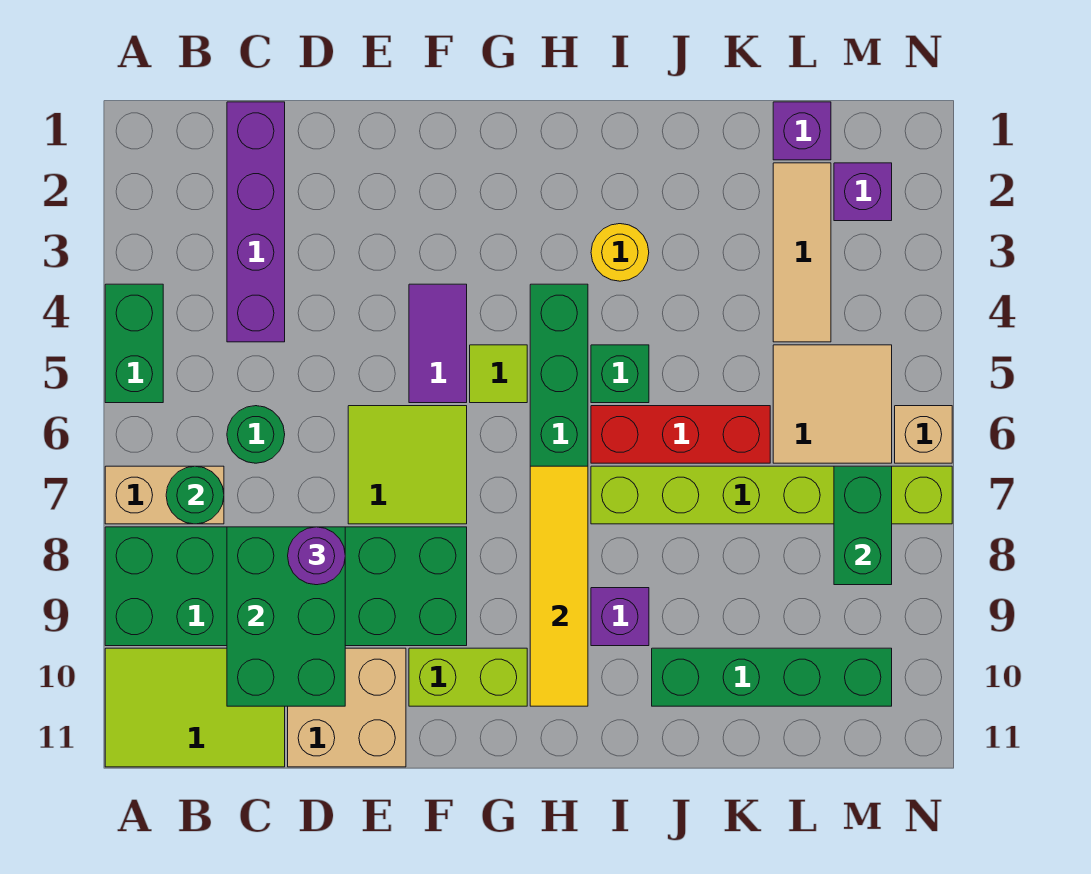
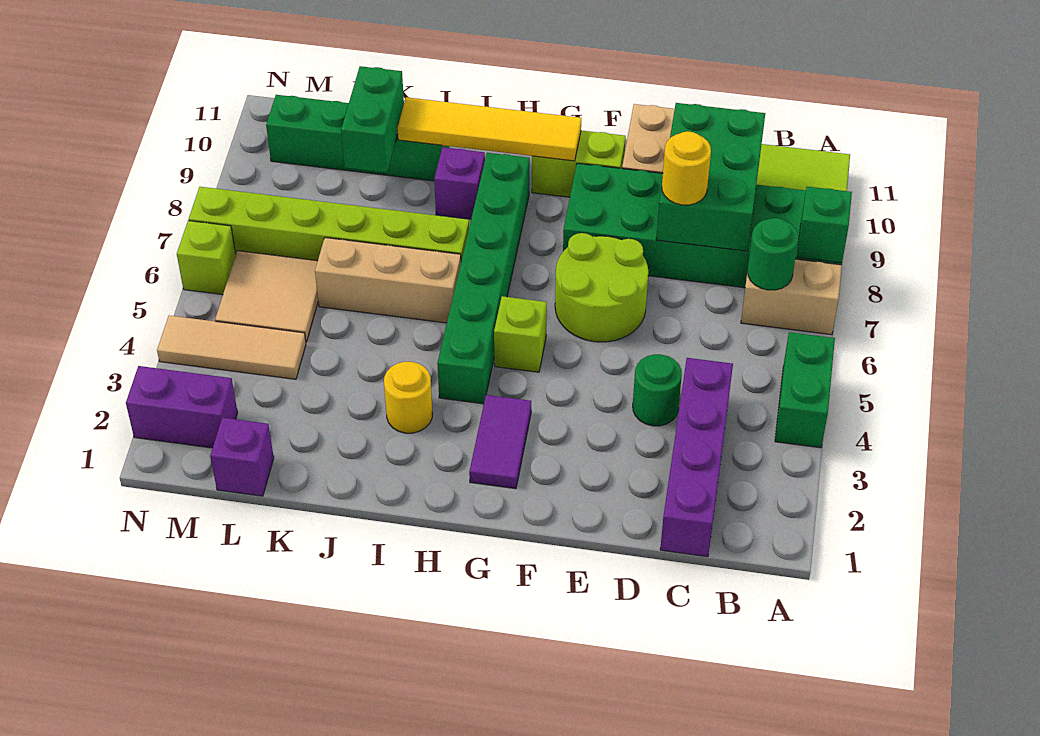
green 1x1 round brick [227,406,285,463] -> green 1x1 round brick moved to [633,354,682,426]
purple 1x1 round brick [288,527,345,585] -> yellow 1x1 round brick [662,131,711,205]
lime 2x2 tile [348,406,467,524] -> lime 2x2 round brick [555,233,648,342]
purple 1x2 tile [409,284,467,403] -> purple 1x2 tile moved to [469,395,531,489]
lime 1x1 tile [470,345,527,403] -> lime 1x1 brick [494,296,547,372]
yellow 1x4 tile [530,466,588,706] -> yellow 1x4 tile turned to [397,97,581,161]
green 1x1 brick [591,345,649,403] -> green 1x1 brick moved to [797,187,852,263]
red 1x3 brick [591,406,770,463] -> tan 1x3 brick [315,238,461,323]
tan 1x3 tile [773,163,831,342] -> tan 1x3 tile turned to [157,316,306,379]
purple 1x1 brick [834,163,892,221] -> purple 1x2 brick [126,366,238,448]
green 1x2 brick [834,466,892,585] -> green 1x2 brick moved to [341,66,404,173]
tan 1x1 brick [895,406,952,463] -> lime 1x1 brick [177,221,236,295]

